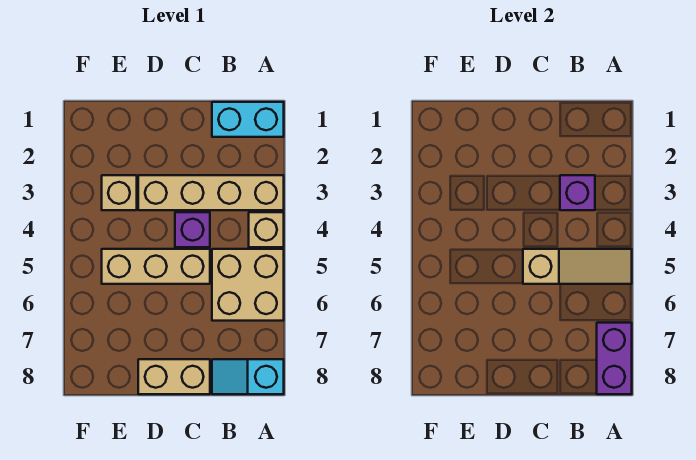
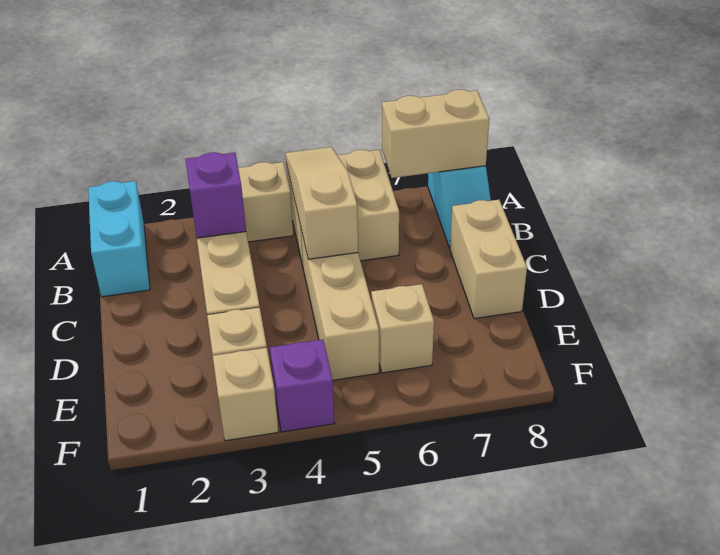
purple 1x2 brick [597,323,632,394] -> tan 1x2 brick [382,90,489,178]
purple 1x1 brick [175,212,210,247] -> purple 1x1 brick moved to [270,340,335,432]
none -> tan 1x1 brick [371,284,434,373]
none -> tan 1x1 brick [213,348,278,441]

